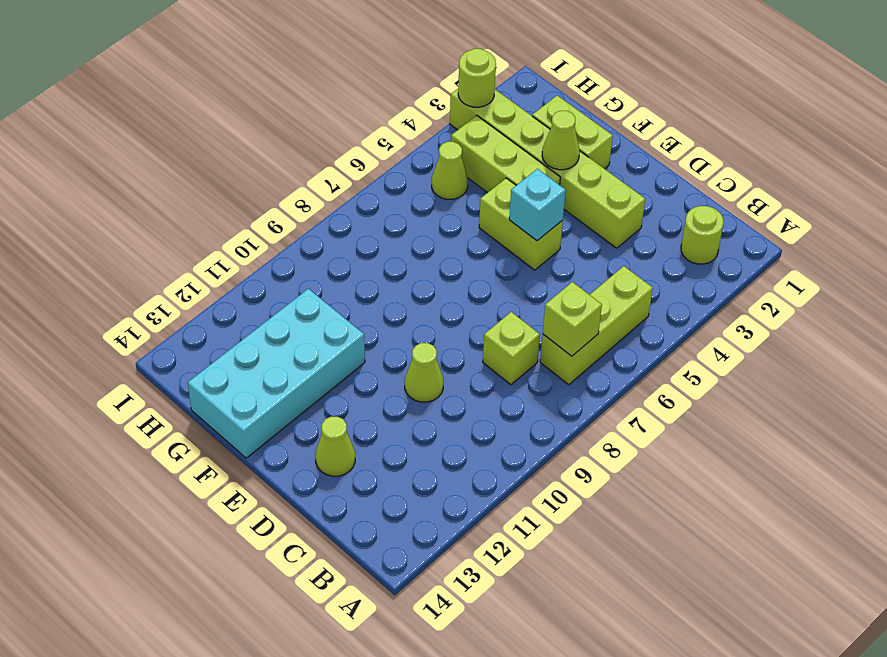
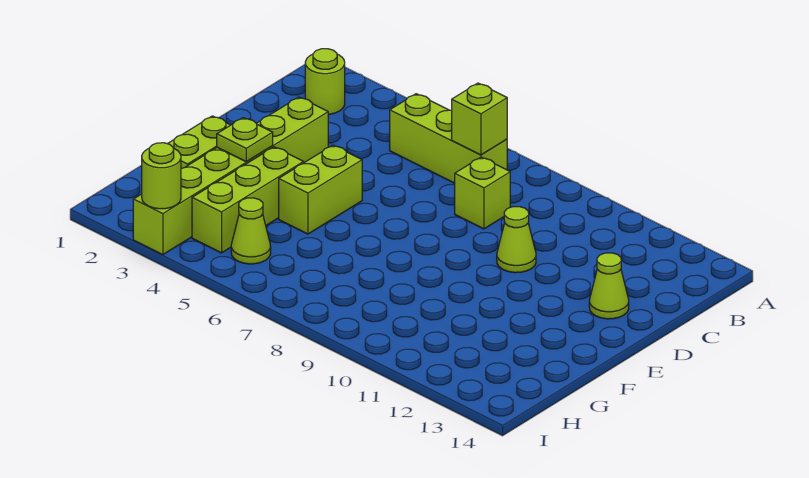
cyan 1x1 brick [509,169,566,241] -> none
lime 1x1 cone [542,111,580,170] -> lime 1x1 plate [217,118,273,162]
cyan 2x4 brick [188,289,365,458] -> none

